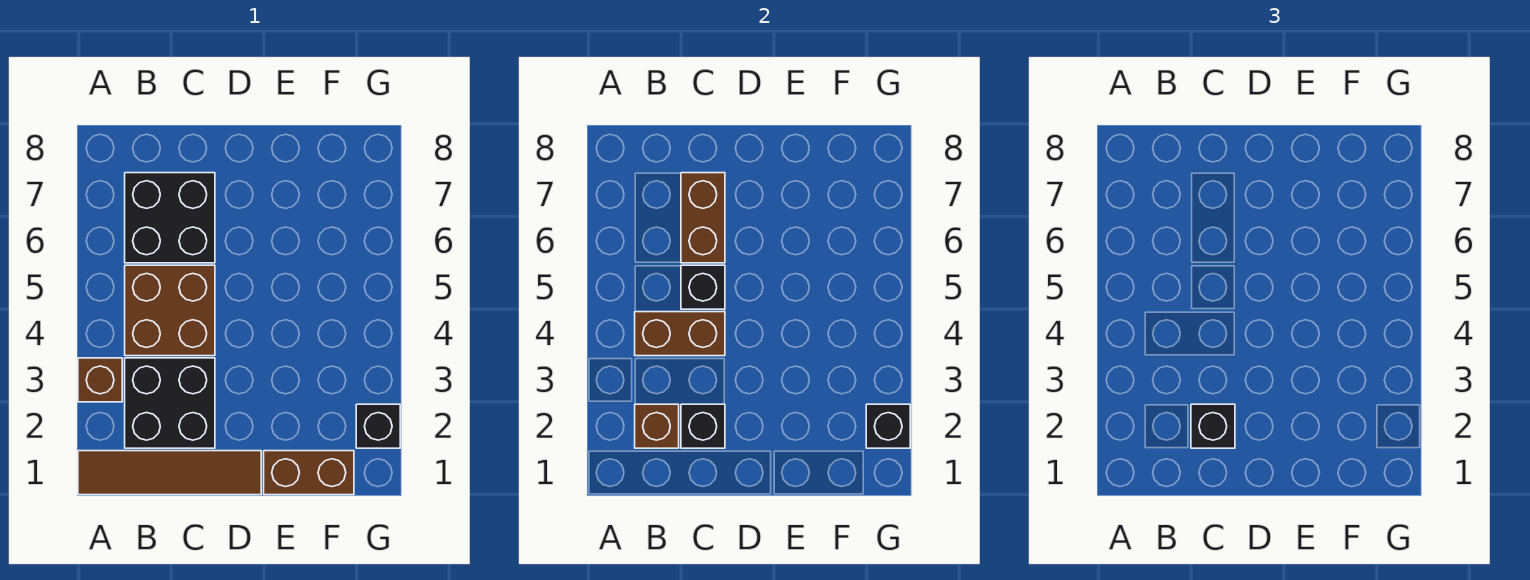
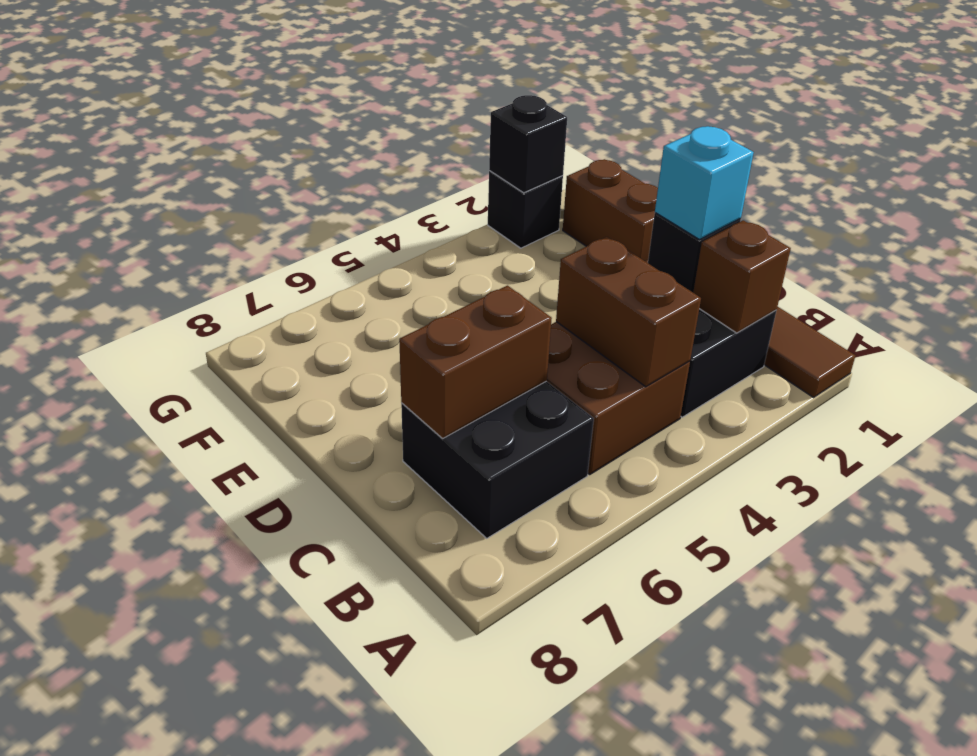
brown 1x1 brick [78,358,122,402] -> none
black 1x1 brick [1191,404,1235,448] -> cyan 1x1 brick [655,126,754,240]
black 1x1 brick [681,265,725,309] -> none

